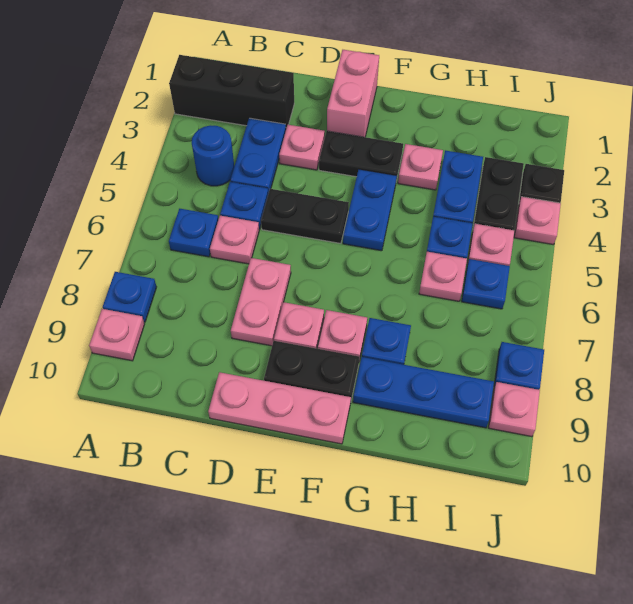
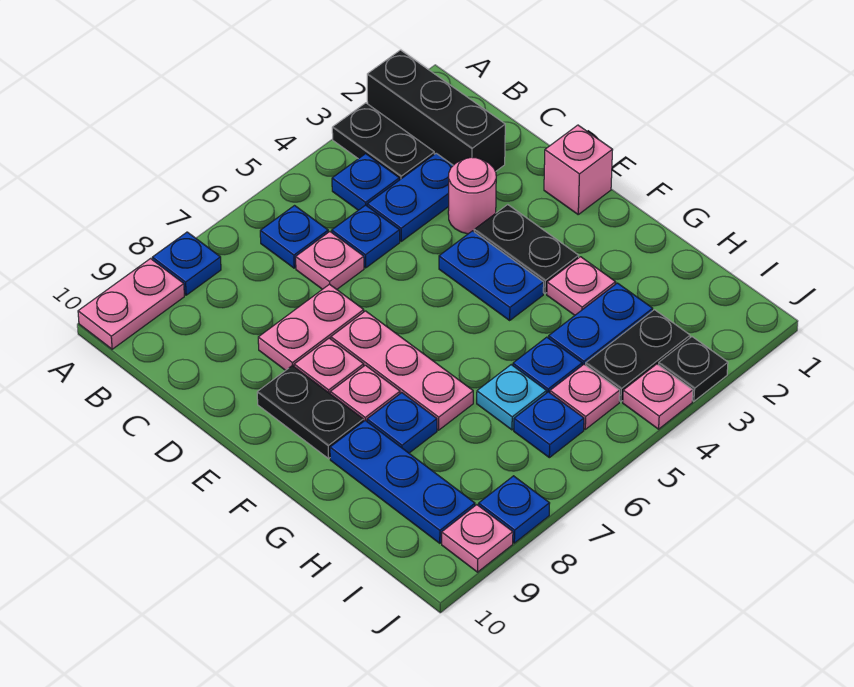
pink 1x1 plate [89,309,145,361] -> pink 1x2 plate [78,259,184,349]
blue 1x1 round brick [192,125,234,186] -> blue 1x1 plate [332,154,399,210]
pink 1x1 plate [279,125,325,170] -> pink 1x1 round brick [448,157,496,234]
black 1x2 plate [261,189,349,243] -> black 1x2 plate moved to [332,103,434,180]
pink 1x3 plate [208,372,351,444] -> pink 1x3 plate moved to [331,311,473,430]
pink 1x2 brick [327,50,379,137] -> pink 1x1 brick [544,125,612,214]
blue 1x2 plate [343,170,397,251] -> blue 1x2 plate turned to [439,231,544,320]
pink 1x1 plate [419,252,467,301] -> cyan 1x1 plate [477,365,547,430]

